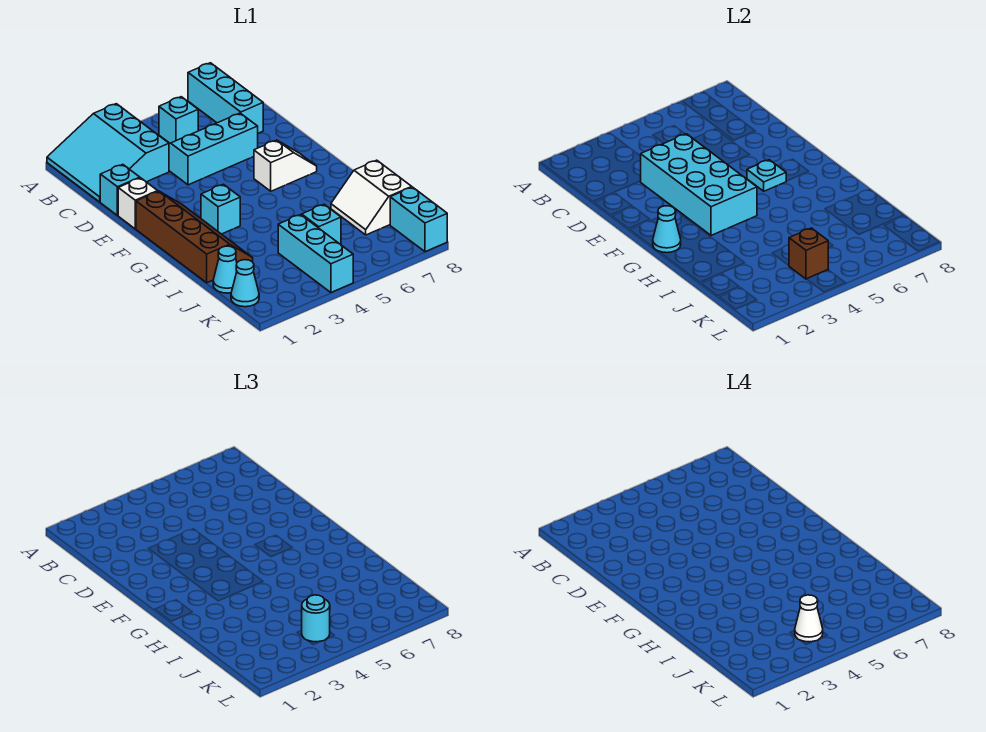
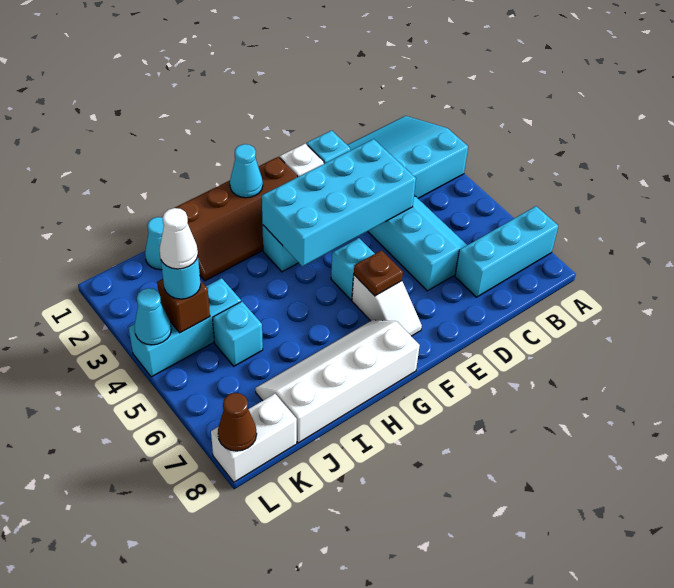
cyan 1x1 brick [159,97,198,143] -> cyan 1x1 brick moved to [331,238,375,300]
cyan 1x1 plate [747,160,786,191] -> brown 1x1 plate [354,250,403,296]
white 2x2 slope [331,160,412,235] -> white 2x4 slope [255,320,420,443]
cyan 1x1 cone [231,260,259,307] -> cyan 1x1 cone moved to [135,288,171,345]
cyan 1x2 brick [390,187,447,252] -> white 1x2 brick [211,394,297,482]
none -> brown 1x1 cone [218,393,257,451]

